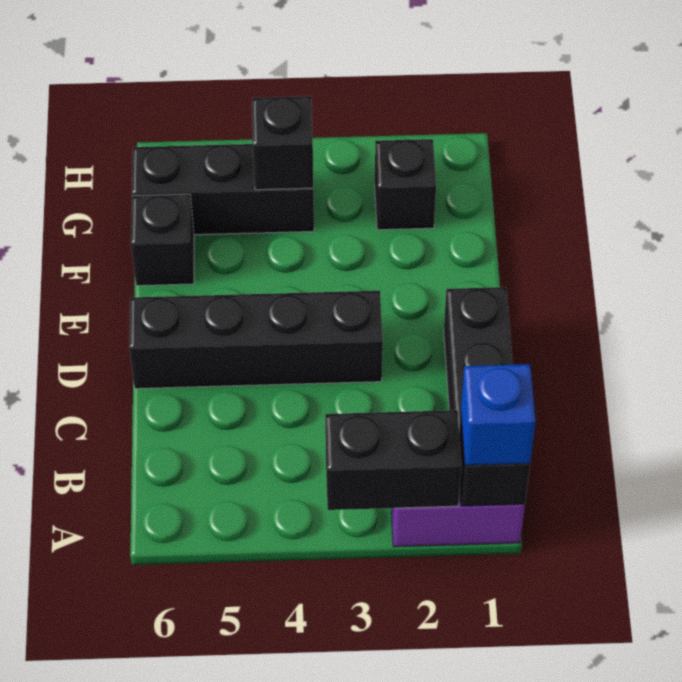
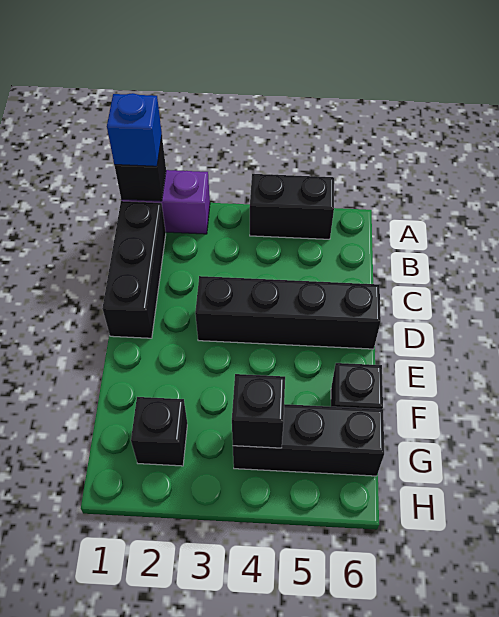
black 1x2 brick [325,410,461,510] -> black 1x2 brick moved to [250,174,334,239]

